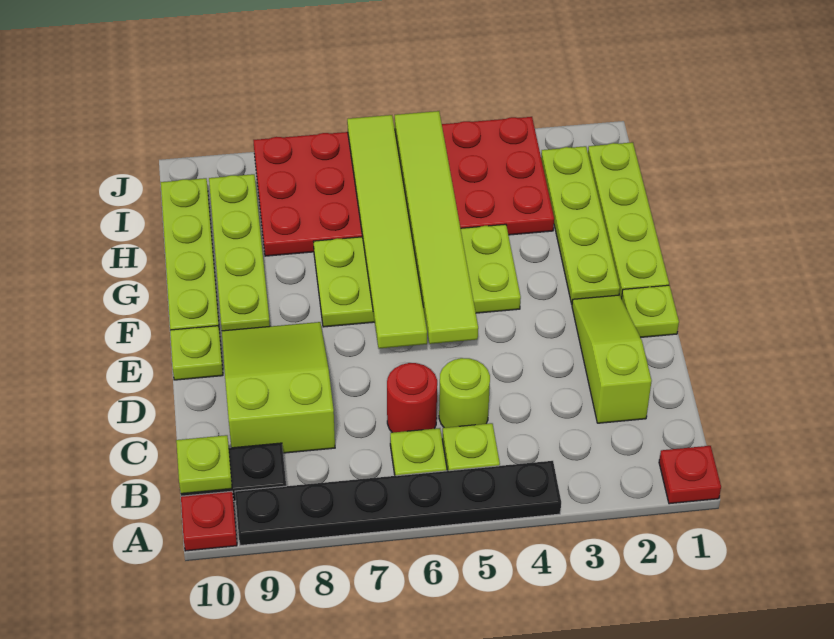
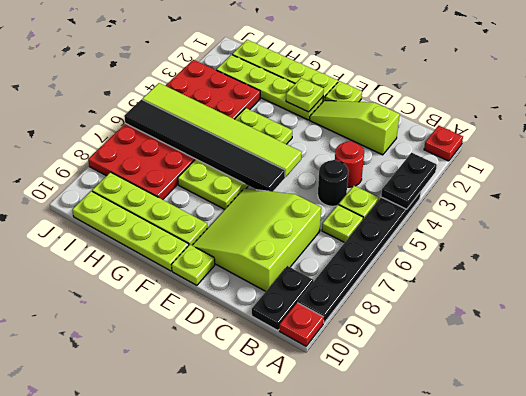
none -> black 1x2 plate [381,153,437,209]
lime 1x1 plate [176,435,232,494] -> lime 1x1 plate moved to [286,78,324,112]
lime 1x1 round brick [439,358,490,428] -> black 1x1 round brick [318,160,348,206]
red 1x1 round brick [387,363,437,433] -> red 1x1 round brick moved to [335,141,364,187]
lime 2x3 slope [222,322,335,453] -> lime 3x3 slope [192,188,321,291]
lime 1x6 tile [347,115,427,349] -> black 1x6 tile [124,99,285,192]

